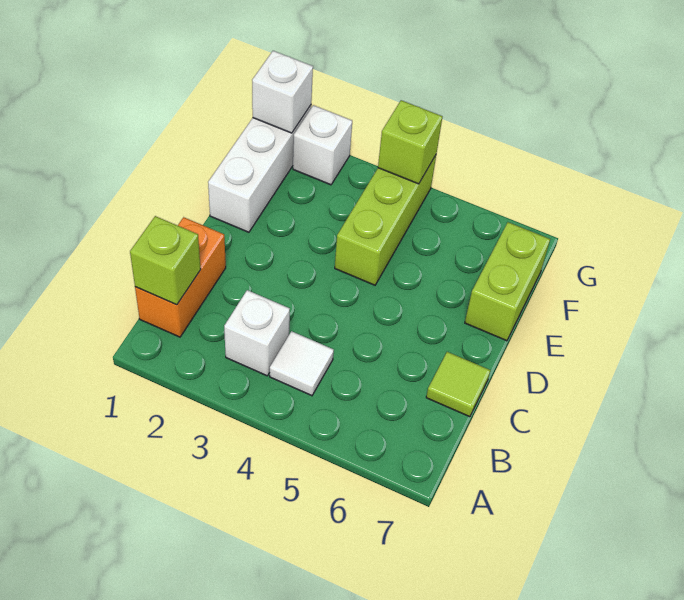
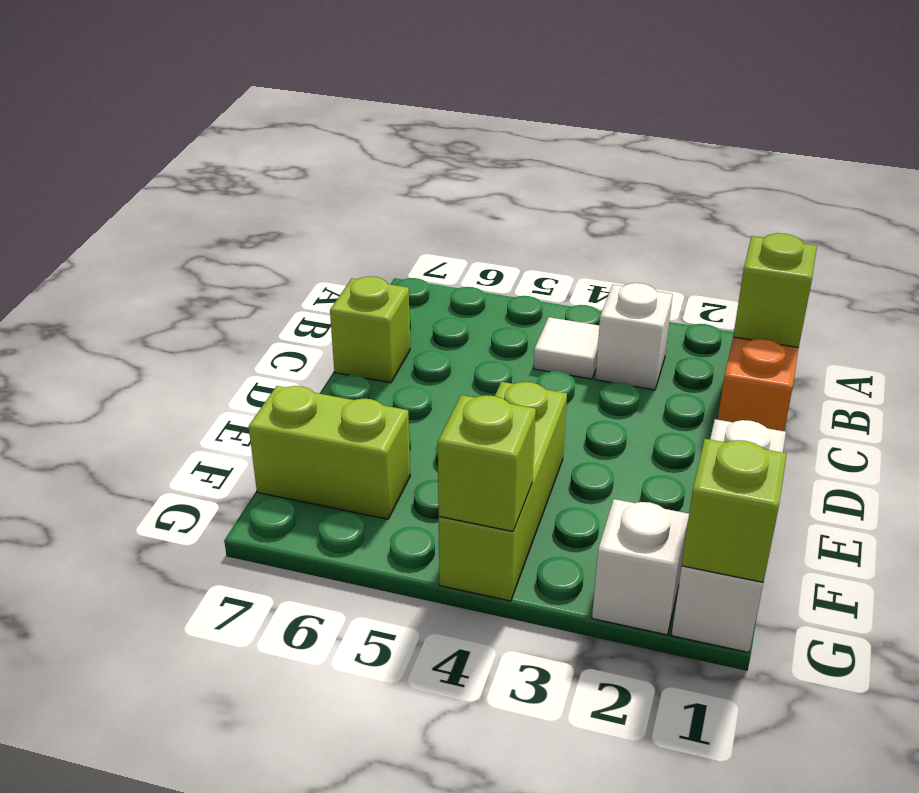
lime 1x1 tile [426,352,490,417] -> lime 1x1 brick [330,277,410,383]
lime 1x2 brick [465,222,550,341] -> lime 1x2 brick turned to [249,386,410,519]
white 1x1 brick [252,51,313,133] -> lime 1x1 brick [682,439,787,582]

